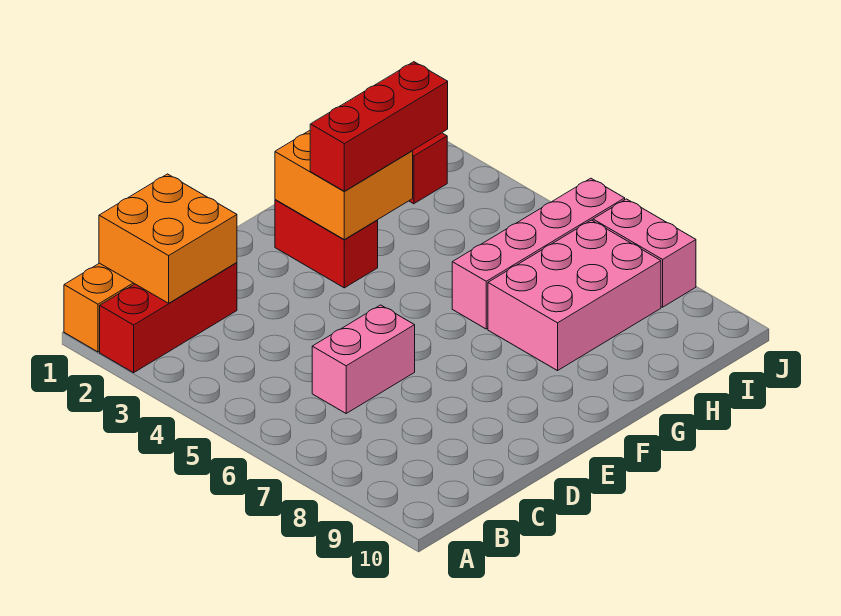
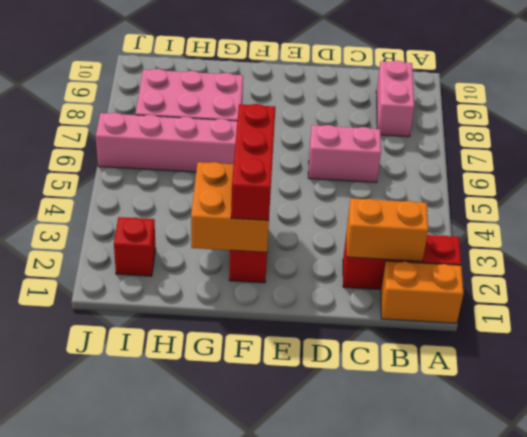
orange 2x2 brick [99,174,237,303] -> orange 1x2 brick [347,198,428,261]
red 1x3 brick [310,62,448,191] -> red 1x3 brick turned to [231,104,275,220]
pink 1x2 brick [593,199,696,307] -> pink 1x2 brick moved to [376,61,414,137]

